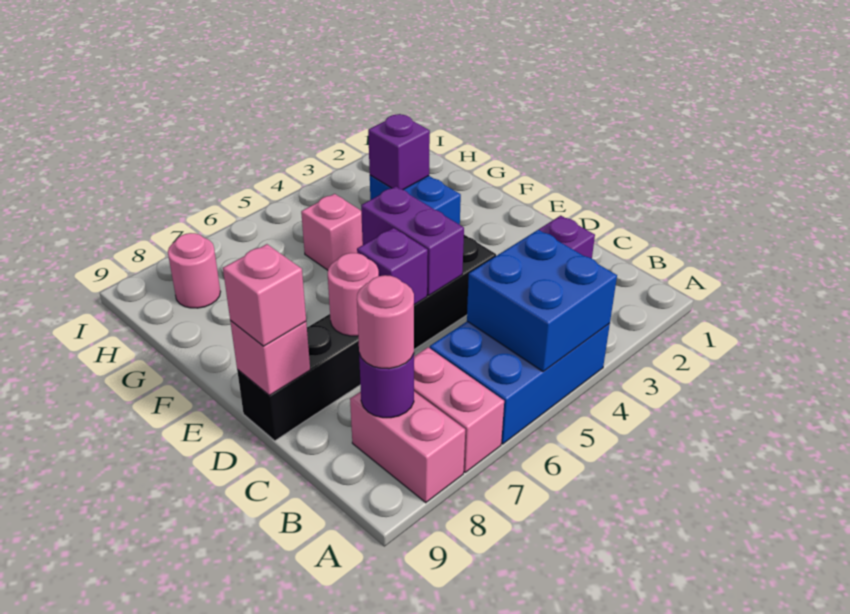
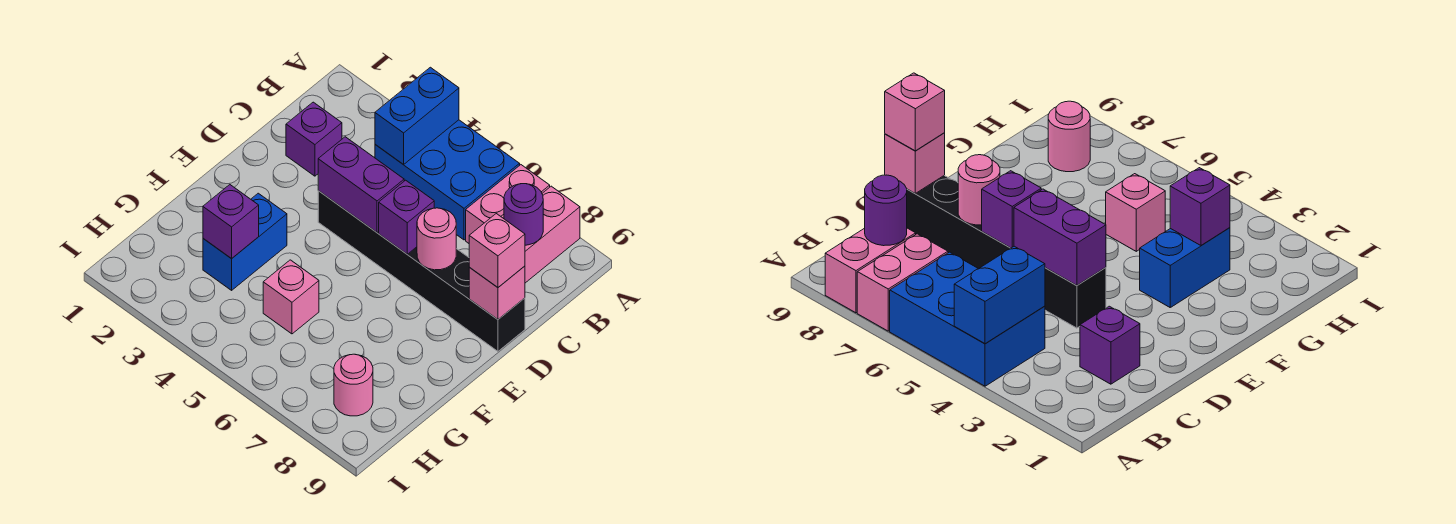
blue 2x2 brick [467,230,617,372] -> blue 1x2 brick [375,67,459,165]
pink 1x1 round brick [357,275,414,369] -> none
purple 1x2 brick [361,186,464,295] -> purple 1x2 brick turned to [318,137,404,232]

